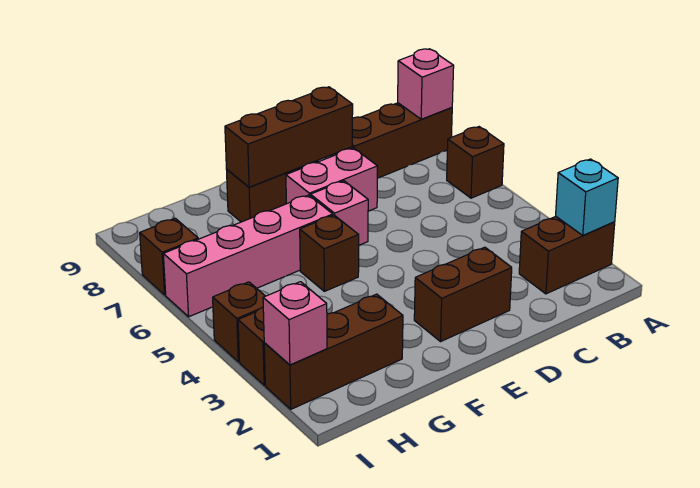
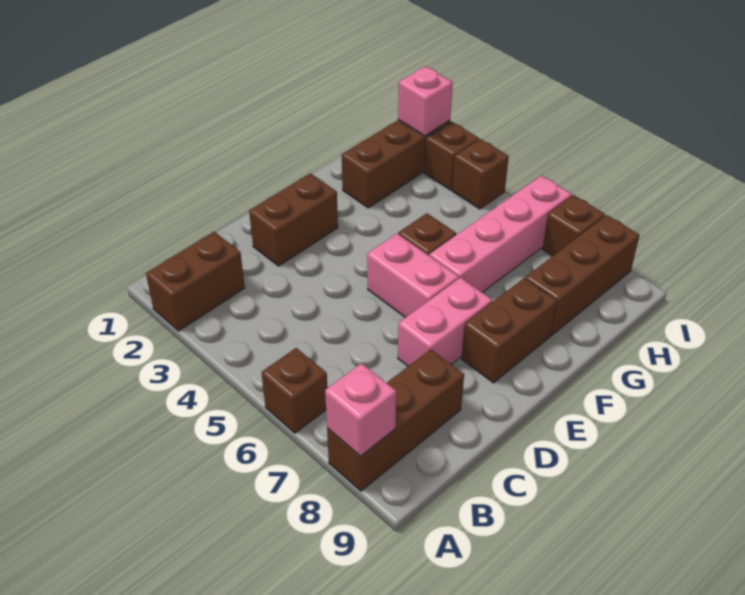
cyan 1x1 brick [556,159,618,235] -> none
brown 1x3 brick [225,87,353,187] -> brown 1x3 brick moved to [525,215,639,335]
pink 1x1 brick [311,181,368,245] -> pink 1x2 brick [367,234,459,318]

